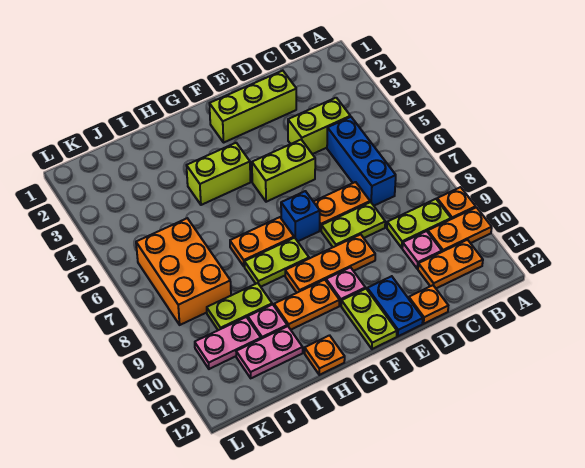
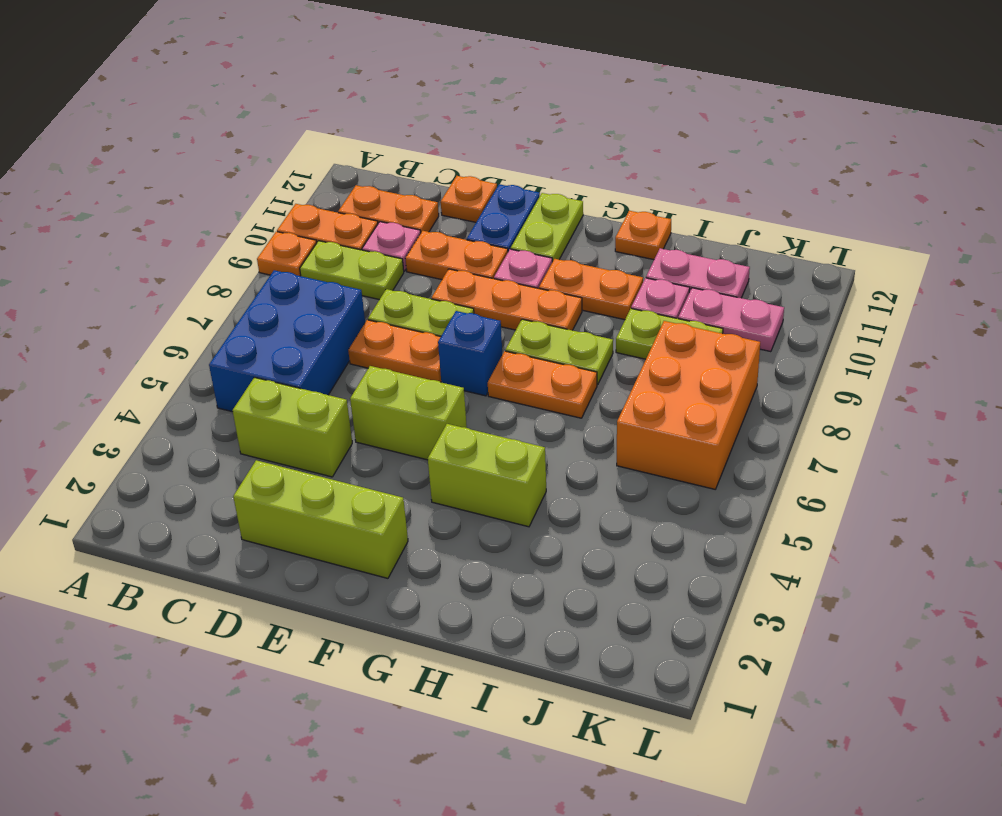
blue 1x3 brick [327,117,396,206] -> blue 2x3 brick [209,270,365,412]
none -> orange 1x2 plate [405,231,508,280]

